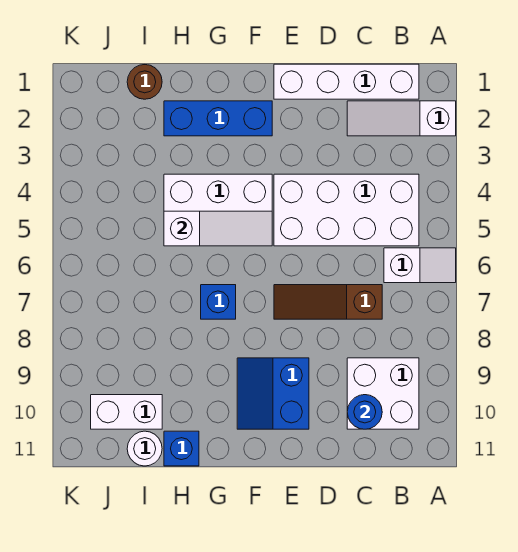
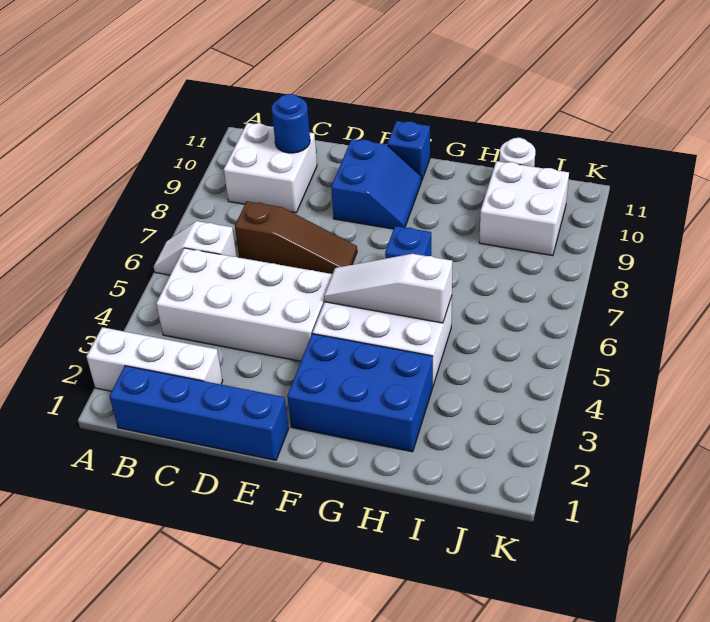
white 1x3 slope [347,101,456,136] -> white 1x3 brick [87,327,223,391]
white 1x4 brick [274,64,419,99] -> blue 1x4 brick [109,366,289,460]
blue 1x3 brick [164,101,272,136] -> blue 2x3 brick [287,334,433,452]
blue 1x1 brick [164,431,199,466] -> blue 1x1 brick moved to [387,121,430,181]
brown 1x1 round brick [127,65,162,99] -> none
white 1x2 brick [91,395,162,429] -> white 2x2 brick [479,161,569,256]

